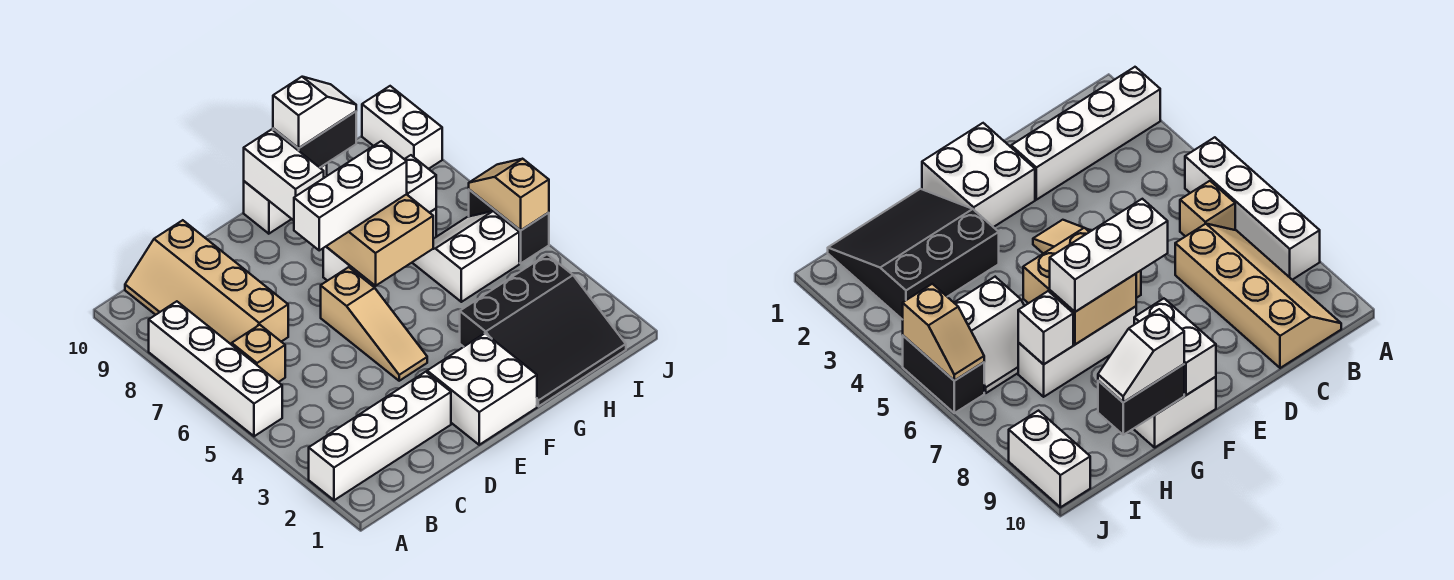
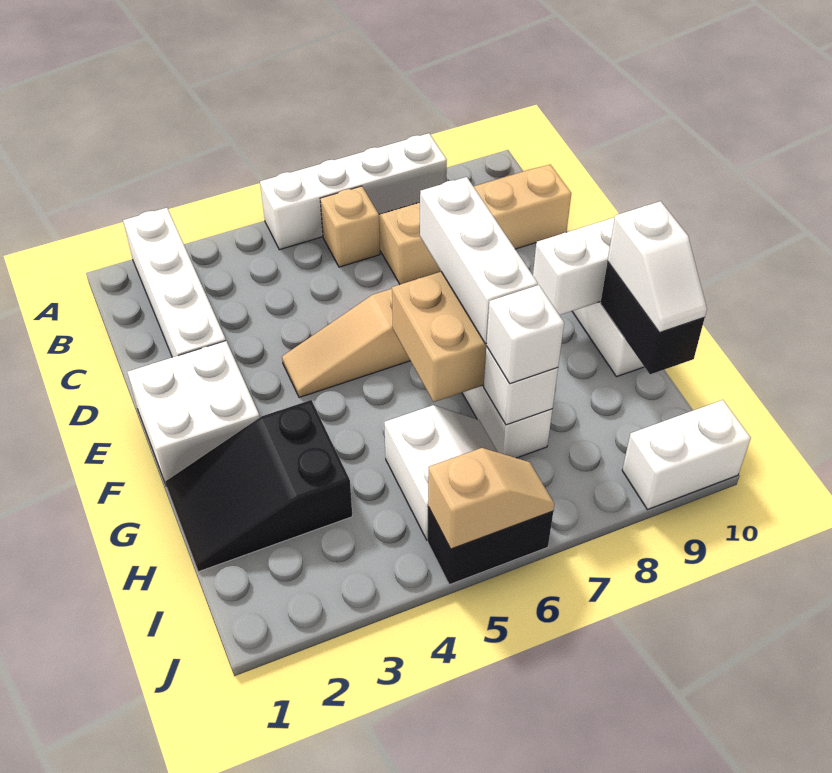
black 3x3 slope [460,254,626,406] -> black 2x3 slope [165,400,352,572]
none -> white 1x1 brick [486,285,564,384]

